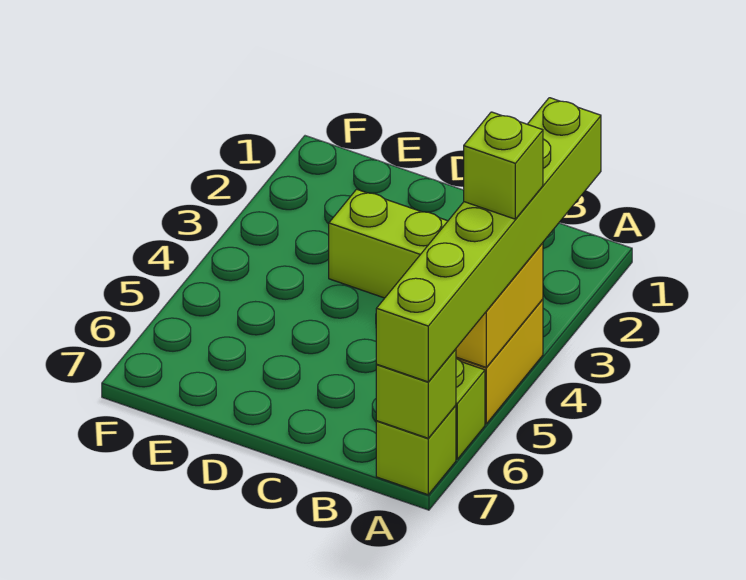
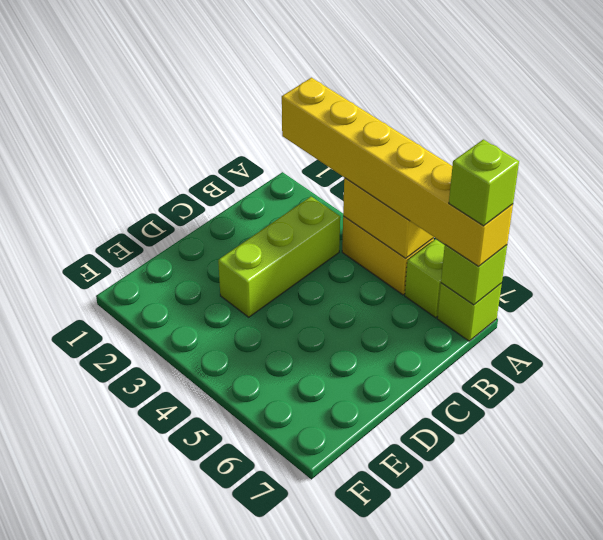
lime 1x6 brick [376,98,601,382] -> yellow 1x6 brick [282,78,513,267]
lime 1x1 brick [464,112,543,219] -> lime 1x1 brick moved to [449,139,519,226]

